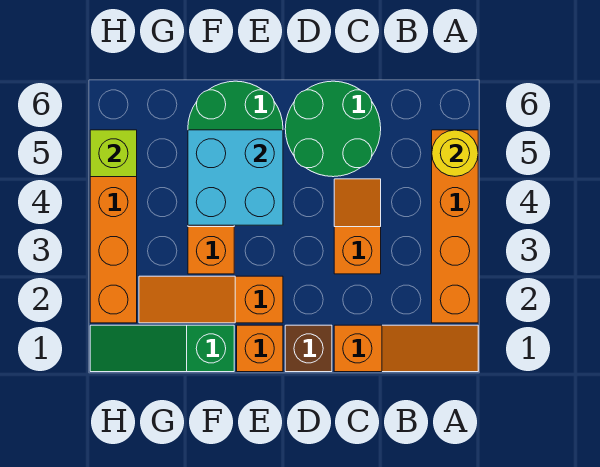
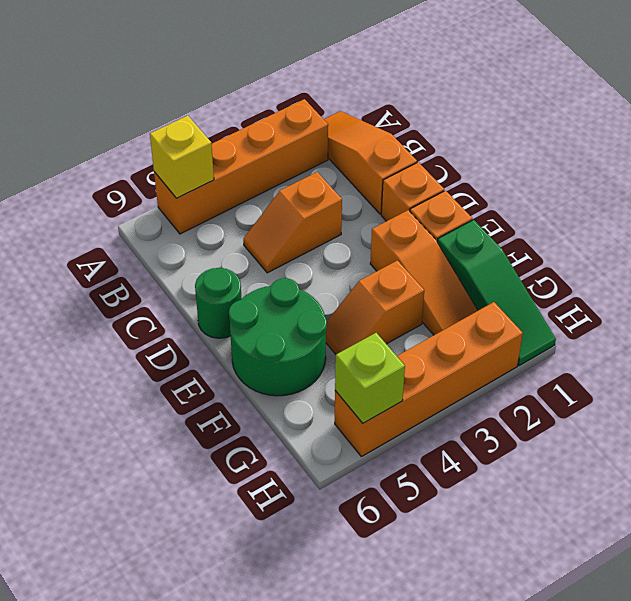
yellow 1x1 round brick [432,130,478,176] -> yellow 1x1 brick [150,116,214,198]
green 2x2 round brick [285,81,381,177] -> green 1x1 round brick [195,268,242,338]
brown 1x1 brick [285,325,332,372] -> orange 1x1 brick [381,162,444,221]
cyan 2x2 brick [188,130,283,225] -> none

